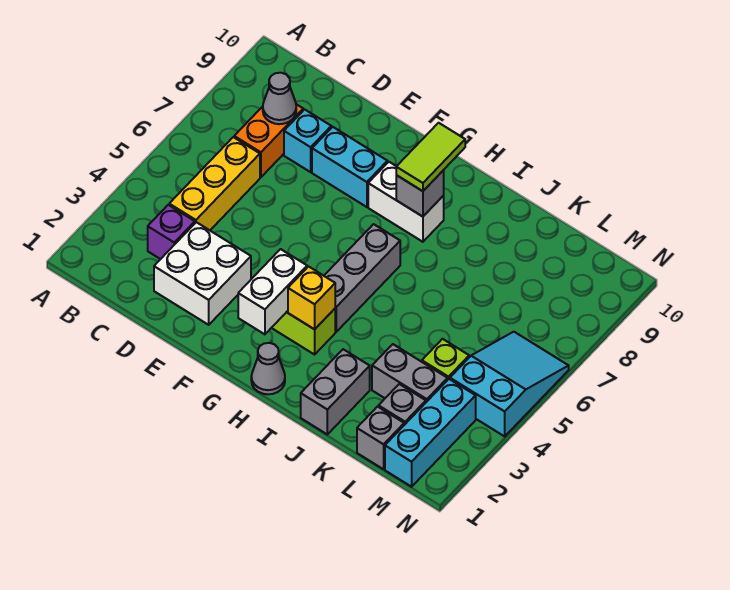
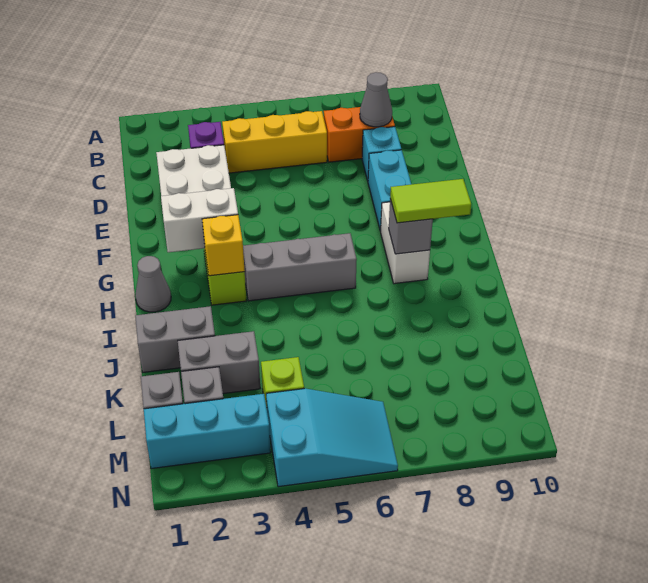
grey 1x2 brick [372,344,448,402] -> grey 1x2 brick turned to [178,331,260,394]

